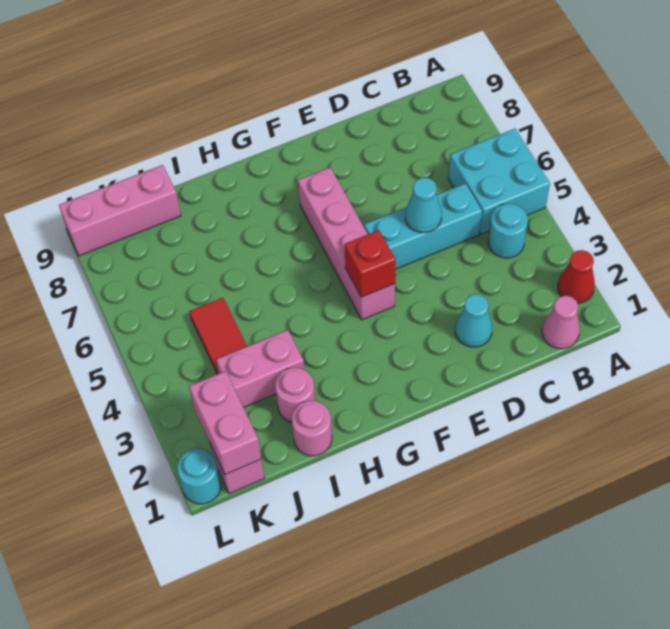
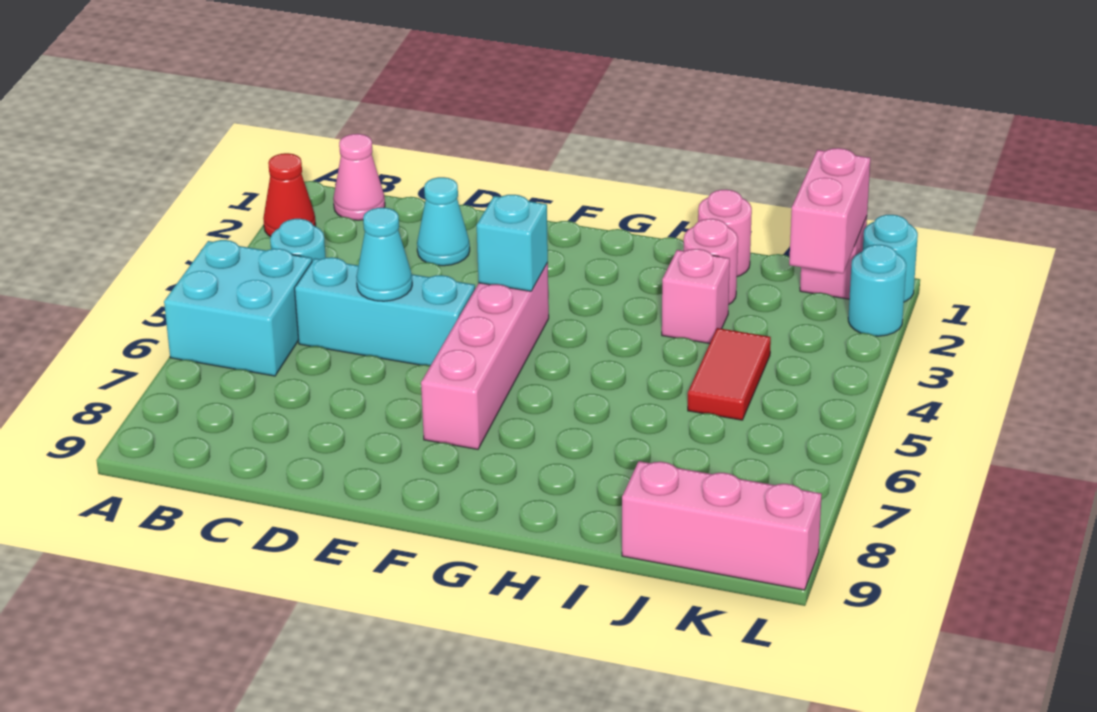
red 1x1 brick [345,230,396,297] -> cyan 1x1 brick [477,195,548,291]
pink 1x2 brick [216,330,304,408] -> pink 1x1 brick [662,249,730,344]
none -> cyan 1x1 round brick [848,245,906,336]

